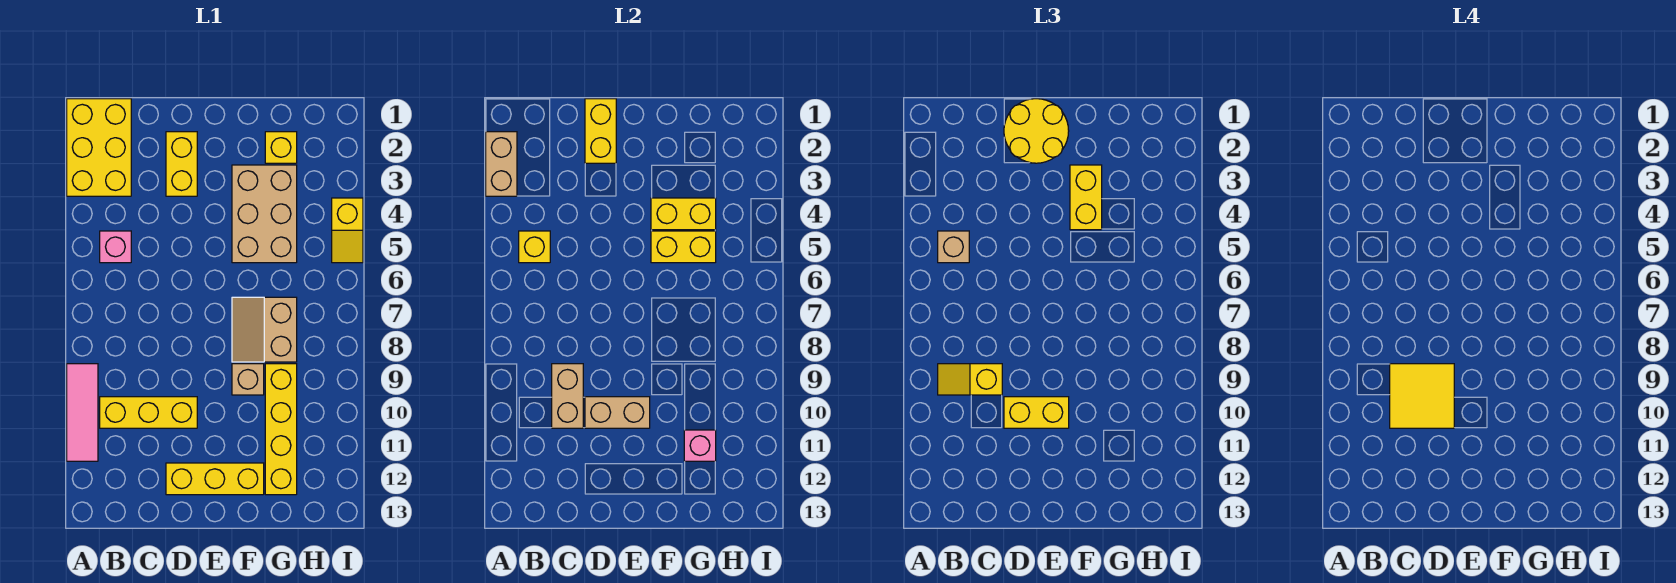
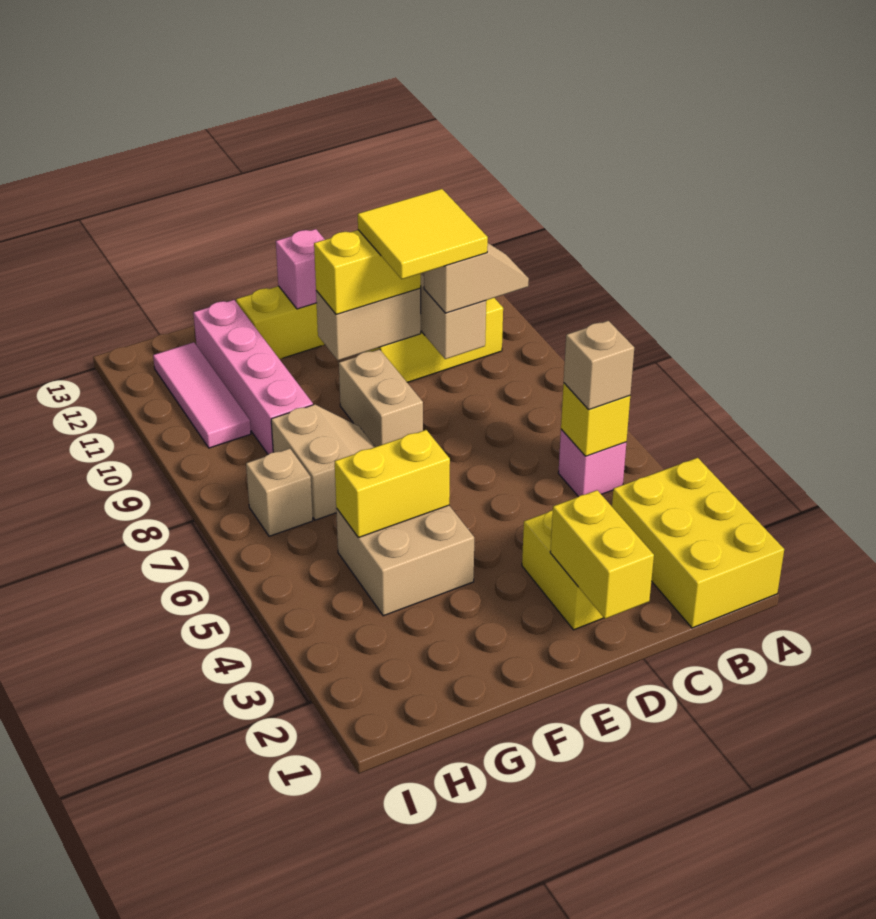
tan 1x2 brick [486,132,517,196] -> tan 1x2 brick moved to [339,349,423,447]
pink 1x3 tile [67,364,98,461] -> pink 1x3 tile moved to [153,342,251,448]
yellow 1x2 slope [938,364,1002,395] -> tan 1x2 slope [424,243,529,313]
yellow 2x2 round brick [1004,99,1069,163] -> none
tan 2x3 brick [232,165,297,263] -> tan 2x2 brick [336,505,474,616]
yellow 1x2 brick [1070,165,1102,230] -> none
yellow 1x2 brick [651,198,716,230] -> none
tan 1x1 brick [232,364,264,395] -> tan 1x1 brick moved to [246,448,313,536]
yellow 1x1 brick [265,132,297,163] -> none
yellow 1x4 brick [265,364,297,495] -> pink 1x4 brick [193,300,313,454]
pink 1x1 brick [684,430,716,461] -> pink 1x1 brick moved to [276,229,325,309]
yellow 1x2 slope [332,198,363,263] -> none

